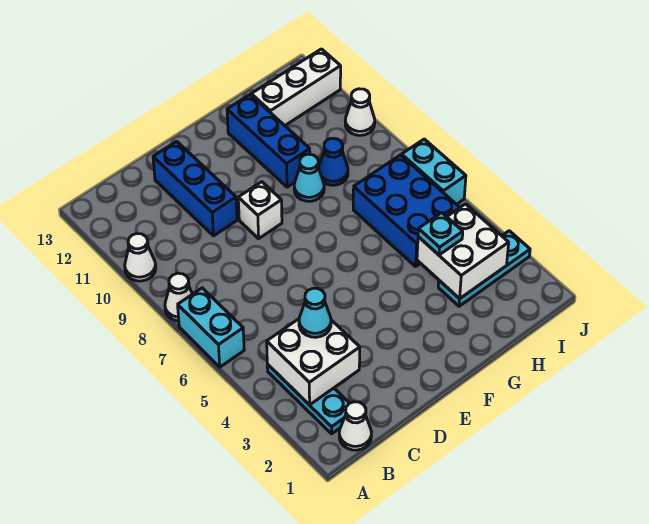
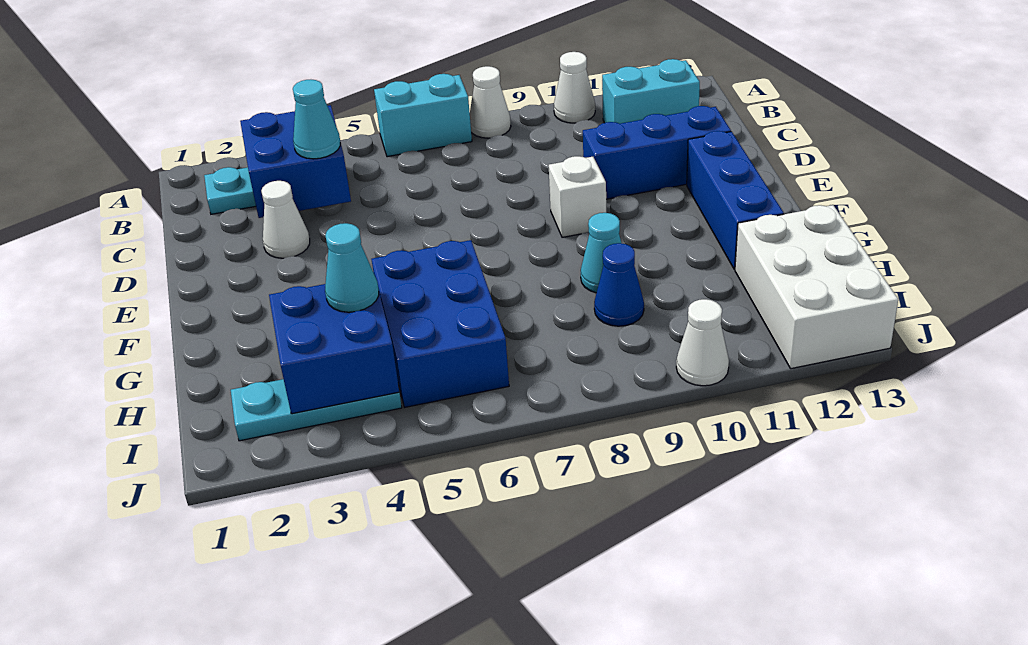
white 1x1 cone [339,402,371,450] -> white 1x1 cone moved to [261,181,310,258]
white 2x2 brick [267,319,360,405] -> blue 2x2 brick [240,105,351,218]
blue 1x3 brick [227,95,310,187] -> blue 1x3 brick turned to [687,131,784,269]
cyan 1x3 plate [438,231,530,306] -> cyan 1x3 plate turned to [231,379,402,441]
white 2x2 brick [417,204,509,299] -> blue 2x2 brick [269,284,399,414]
cyan 1x1 plate [418,213,463,255] -> cyan 1x1 cone [325,223,379,312]
blue 2x3 brick [353,155,460,266] -> blue 2x3 brick turned to [371,240,509,407]
white 1x3 brick [251,49,341,126] -> white 2x3 brick [735,205,898,369]
cyan 1x2 brick [402,139,466,204] -> cyan 1x2 brick moved to [602,59,700,124]

